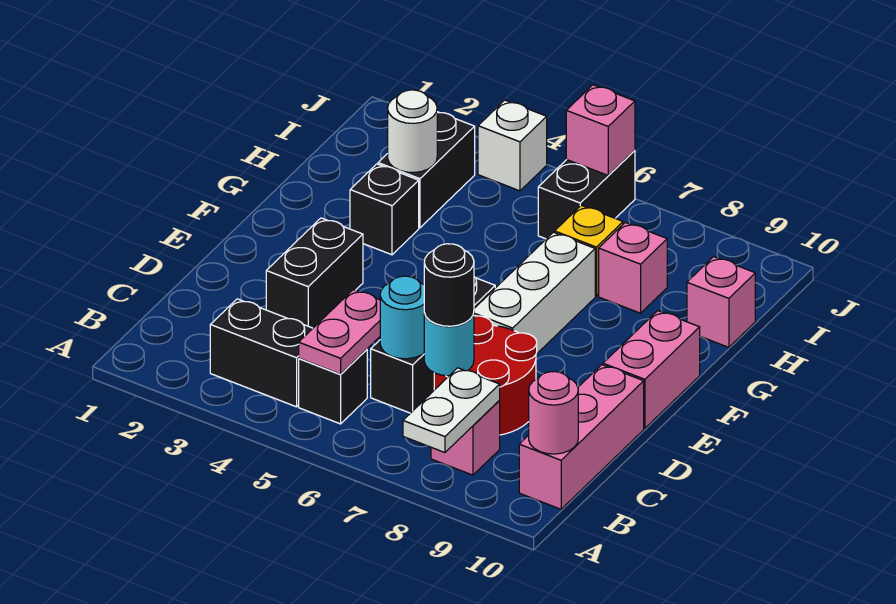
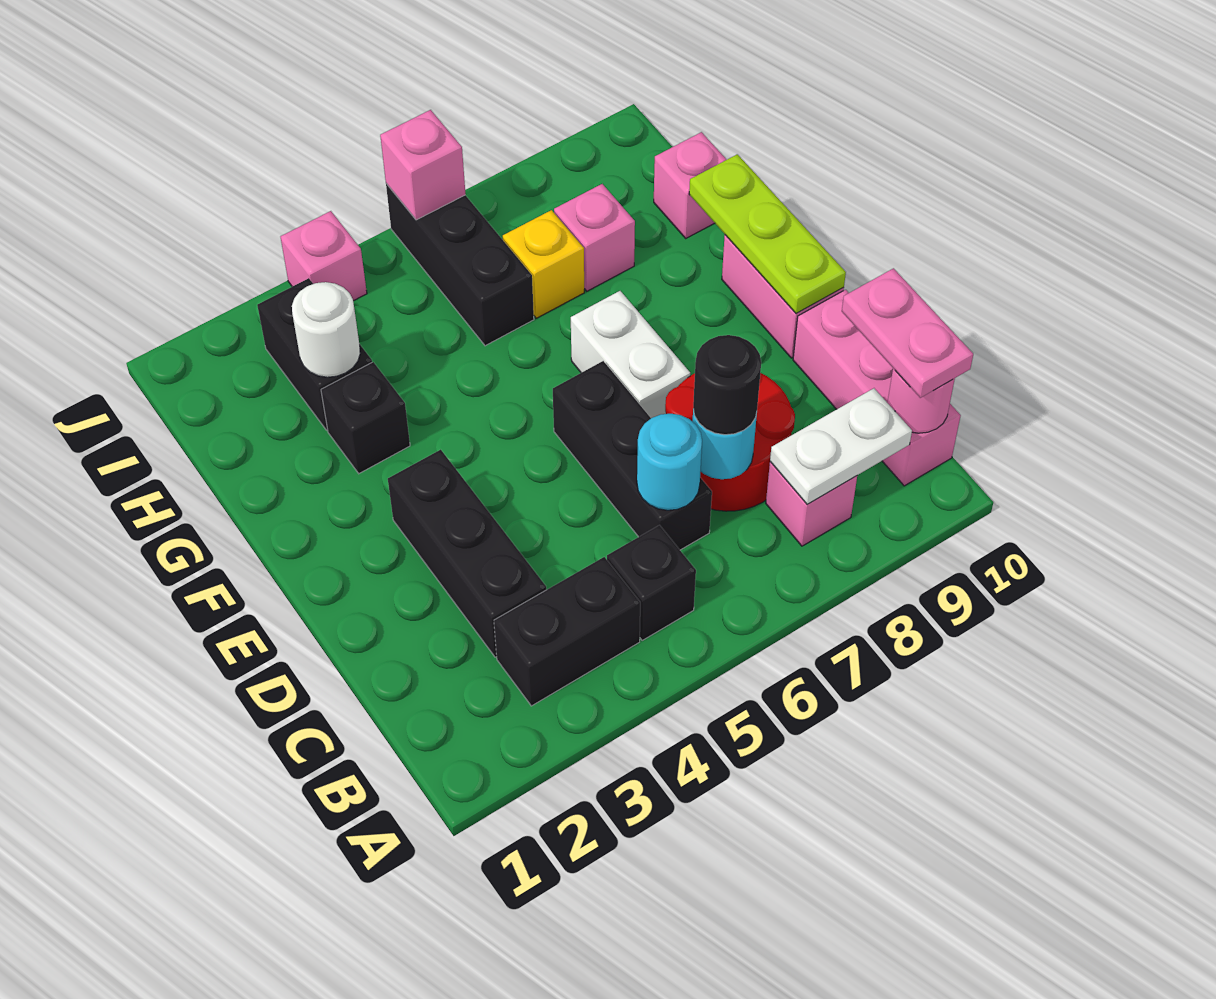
white 1x2 plate [403,368,500,453] -> white 1x2 plate turned to [770,388,912,504]
pink 1x2 plate [299,290,380,374] -> pink 1x2 plate moved to [842,268,973,398]
black 1x2 brick [266,218,363,328] -> black 1x3 brick [388,450,547,657]
white 1x3 brick [474,232,595,354] -> white 1x2 brick [571,291,690,418]
none -> lime 1x3 plate [689,154,846,314]
black 1x2 brick [538,150,635,239] -> black 1x3 brick [386,184,534,346]
white 1x1 brick [478,100,547,191] -> pink 1x1 brick [280,211,367,301]

